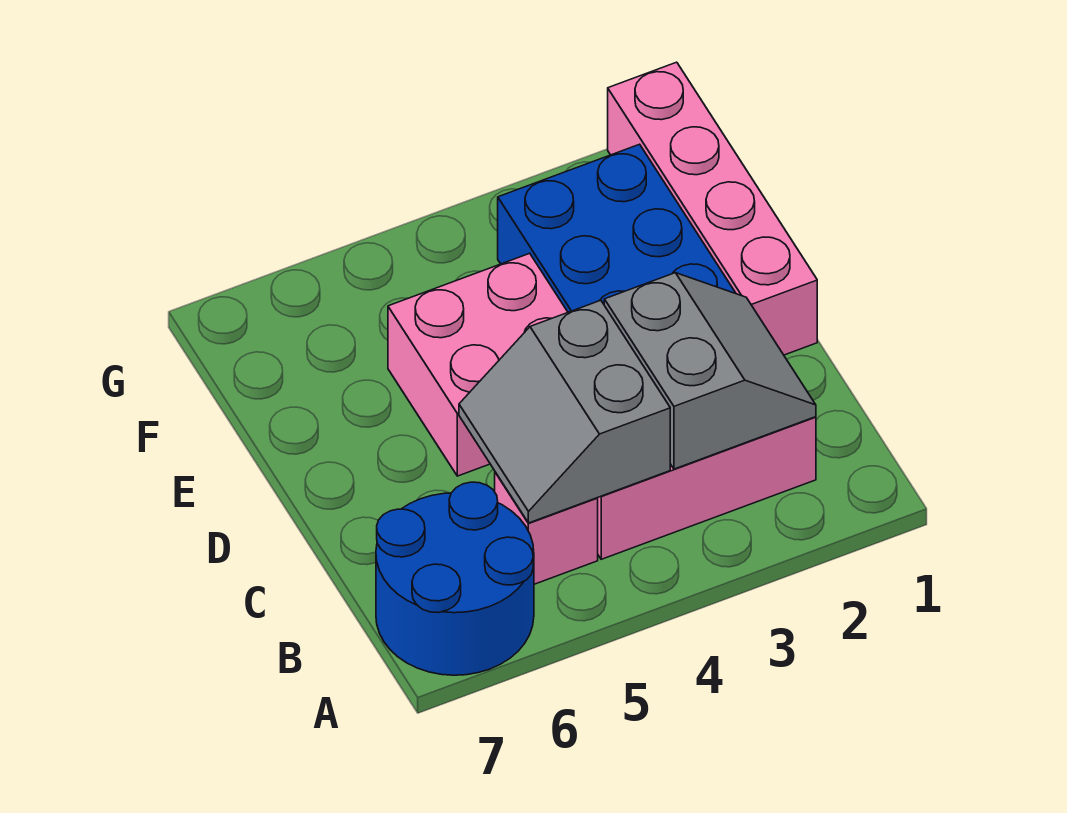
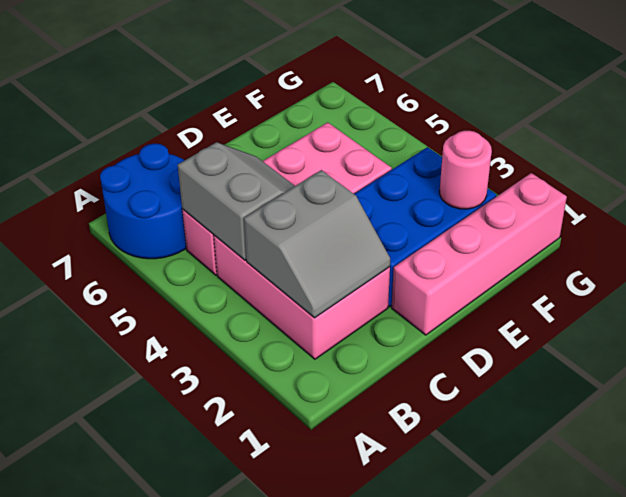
grey 2x2 slope [459,300,670,523] -> grey 2x2 slope turned to [178,142,295,260]
none -> pink 1x1 round brick [440,131,492,209]

